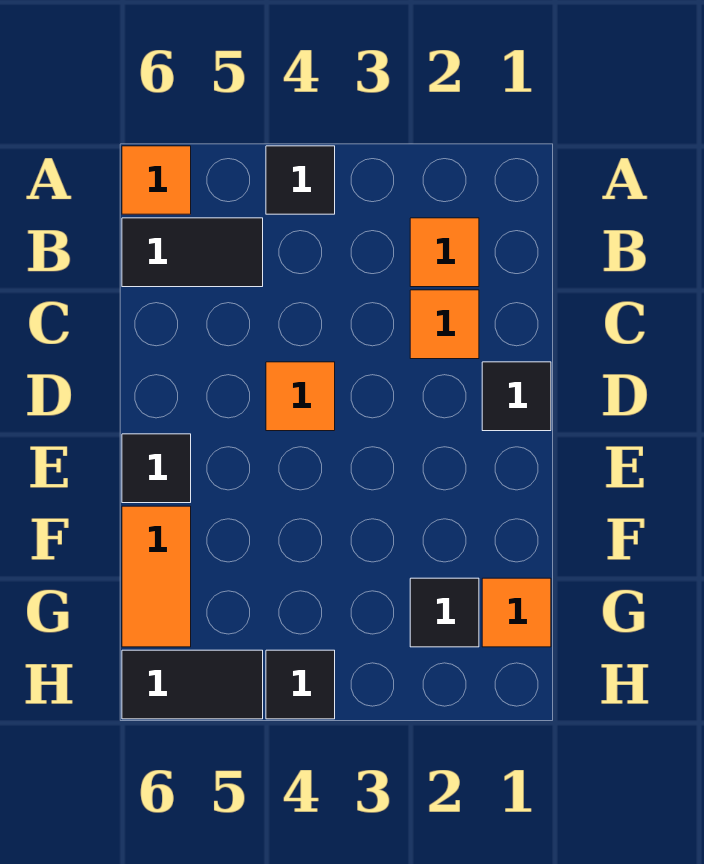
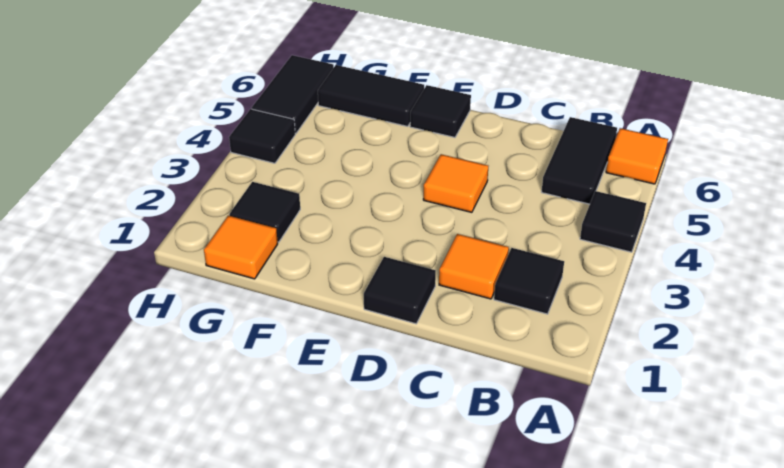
orange 1x1 tile [410,218,479,287] -> black 1x1 tile [494,248,564,314]
orange 1x2 tile [122,506,191,647] -> black 1x2 tile [318,65,424,126]

